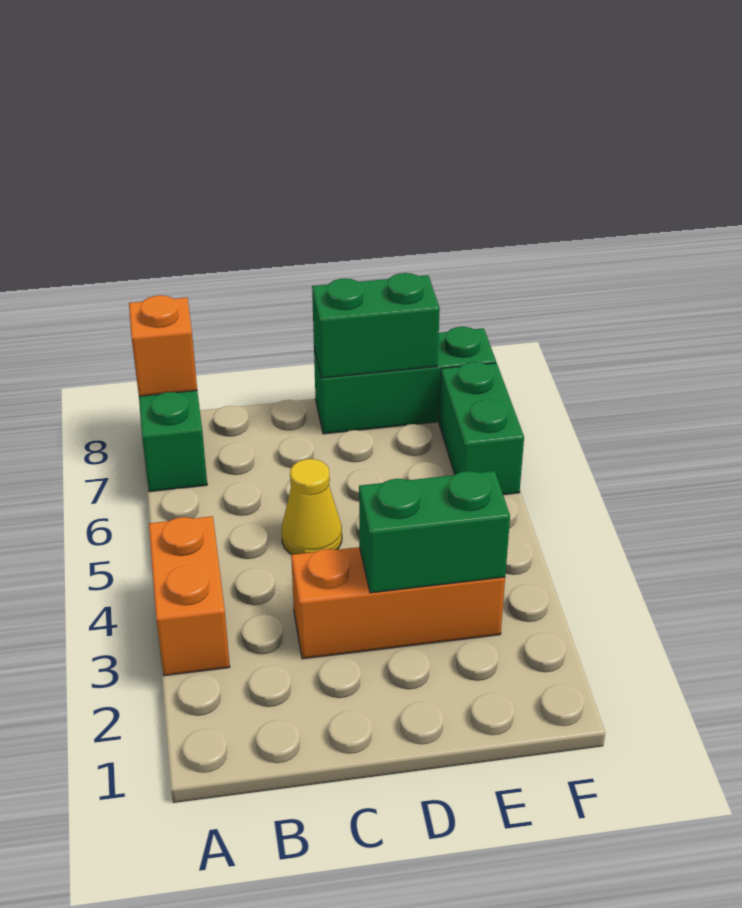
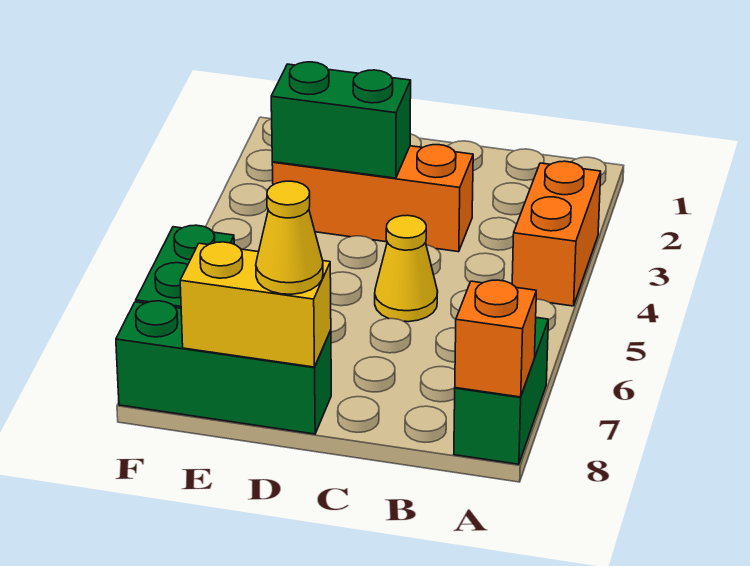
green 1x2 brick [312,273,440,378] -> yellow 1x2 brick [180,242,331,367]
none -> yellow 1x1 cone [256,181,323,294]

